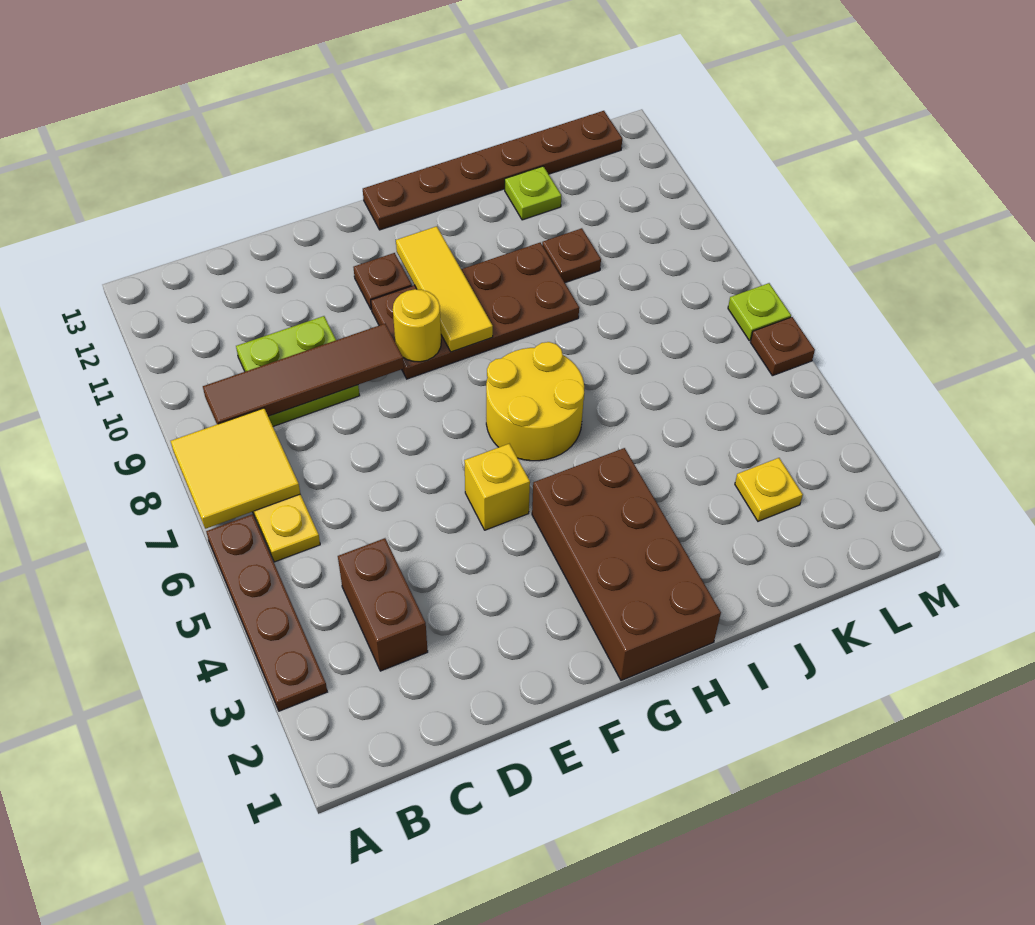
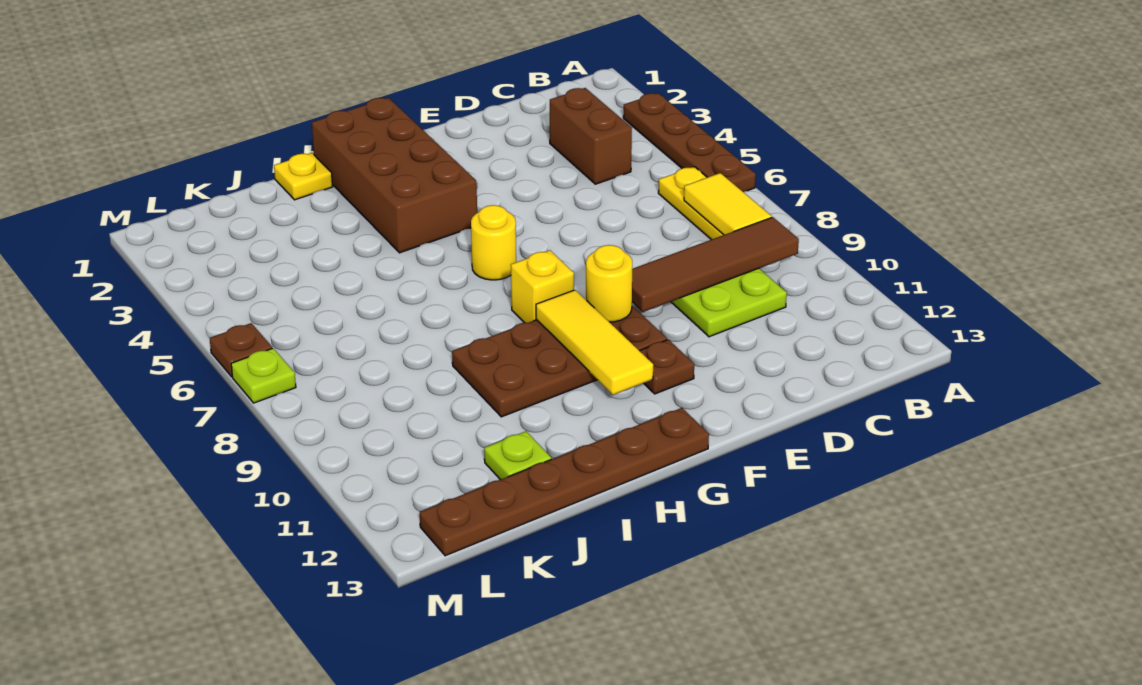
yellow 2x2 tile [171,408,300,529] -> yellow 1x2 tile [684,173,772,235]
yellow 1x1 brick [464,444,530,530] -> yellow 1x1 brick moved to [511,250,574,323]
yellow 2x2 round brick [486,342,584,461] -> yellow 1x1 round brick [471,205,516,280]
brown 1x1 plate [542,228,601,283] -> none
yellow 1x1 plate [735,458,803,521] -> yellow 1x1 plate moved to [274,153,332,200]

